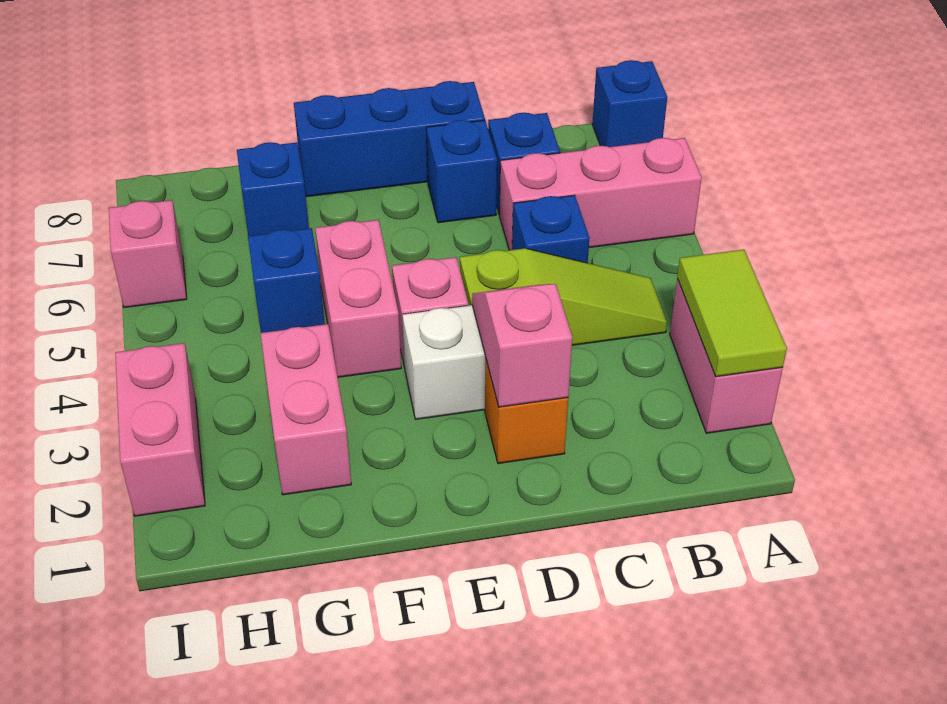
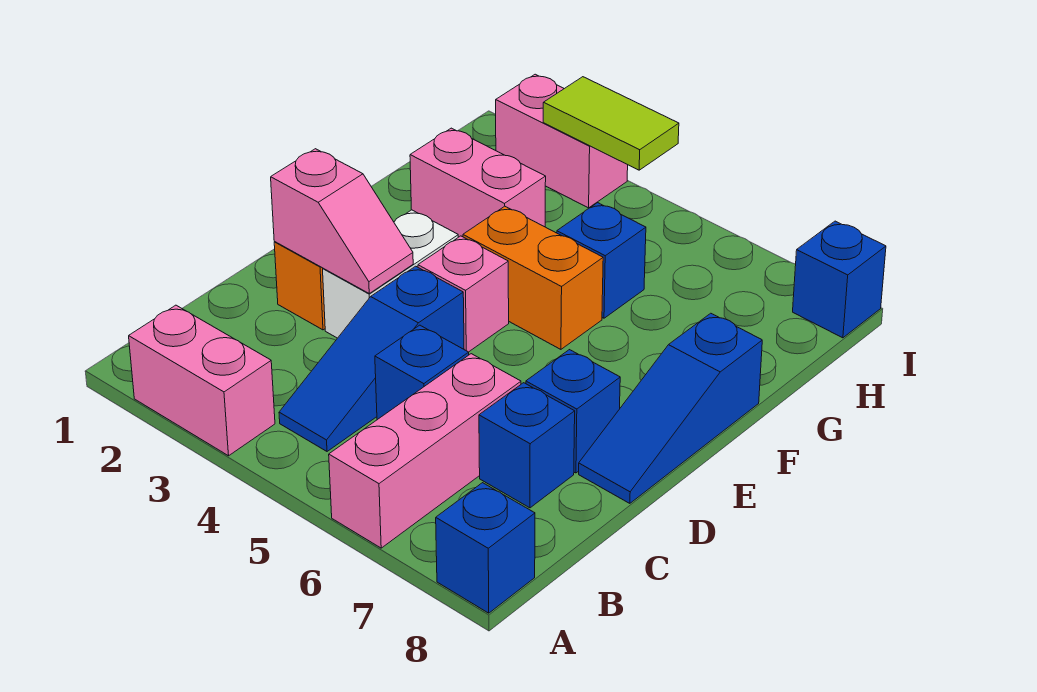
lime 1x2 tile [677,250,787,377] -> lime 1x2 tile moved to [543,77,679,170]
lime 1x3 slope [460,248,667,345] -> blue 1x3 slope [279,266,464,451]
blue 1x3 brick [294,81,485,197] -> blue 1x3 slope [579,313,762,503]
pink 1x2 brick [315,220,401,377] -> orange 1x2 brick [463,206,603,349]
blue 1x1 brick [237,142,309,236] -> blue 1x1 brick moved to [793,221,886,338]
pink 1x1 brick [109,200,187,308] -> none

